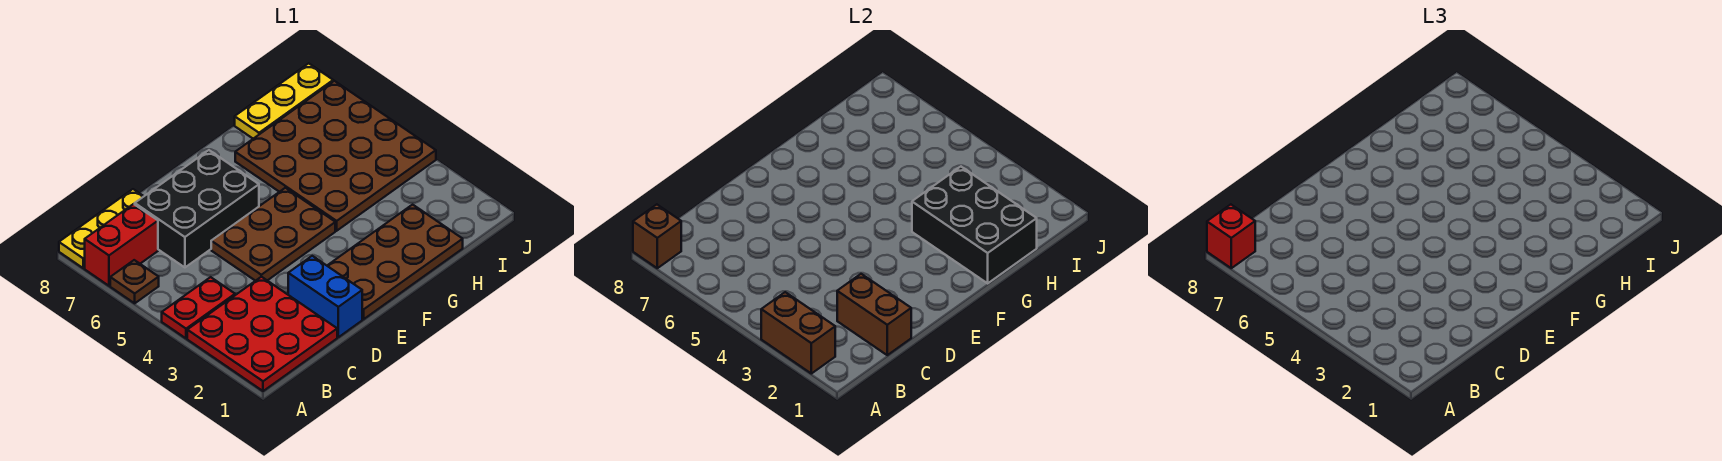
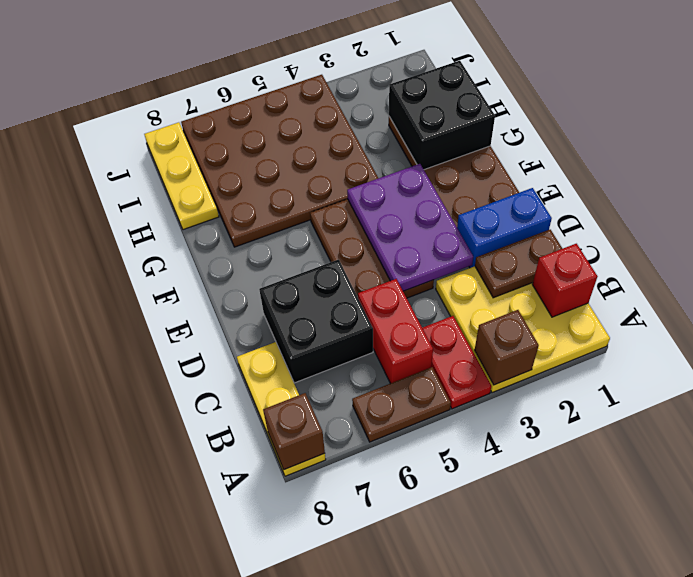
red 3x3 plate [187,277,337,391] -> yellow 3x3 plate [436,266,610,393]
brown 1x2 brick [761,292,835,374] -> brown 1x1 brick [475,310,539,385]
brown 1x1 plate [110,260,159,303] -> brown 1x2 plate [352,367,451,442]
red 1x2 brick [85,204,158,286] -> red 1x2 brick moved to [358,279,433,383]
red 1x1 brick [1207,204,1255,268] -> red 1x1 brick moved to [532,244,598,317]
brown 1x2 brick [837,274,911,355] -> brown 1x2 plate [475,230,563,298]
black 2x3 brick [135,150,259,267] -> black 2x2 brick [259,259,373,383]
none -> purple 2x3 plate [347,164,473,291]
black 2x3 brick [912,167,1037,283] -> black 2x2 brick [389,61,495,170]

